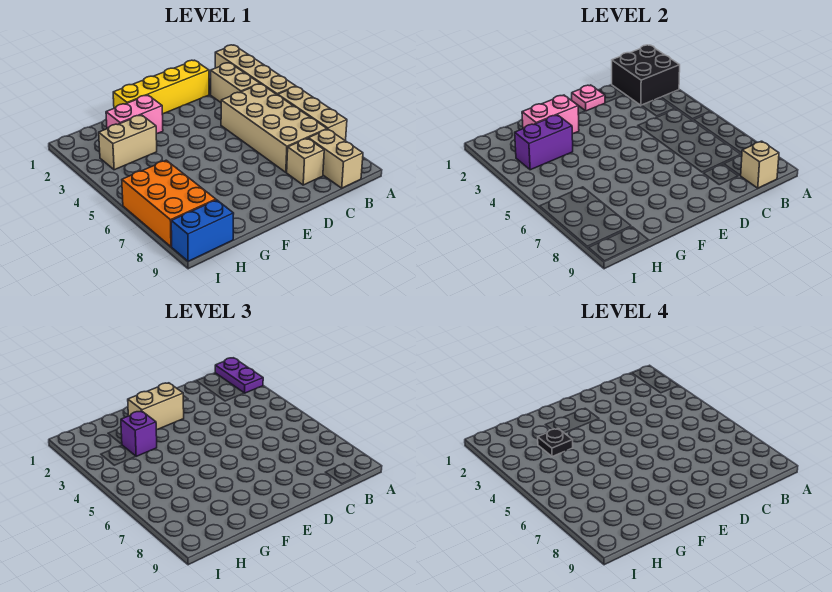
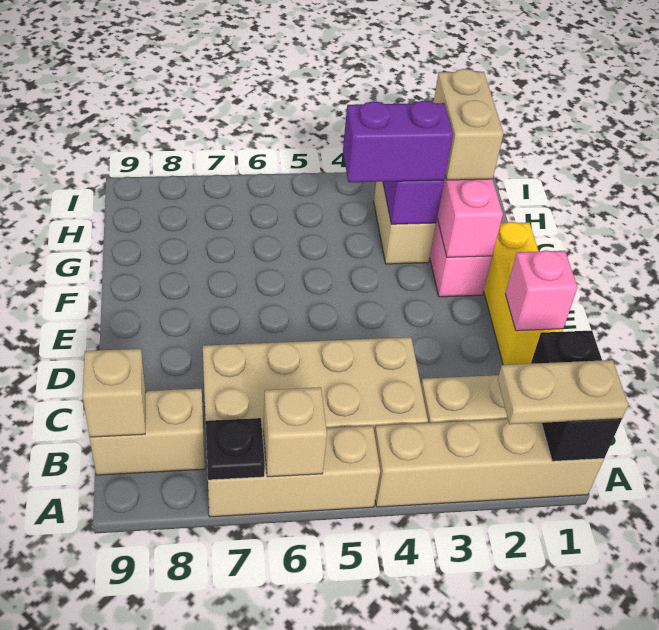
black 2x2 brick [612,45,680,105] -> black 1x2 brick [531,331,622,461]
purple 1x2 plate [215,358,263,393] -> tan 1x2 plate [498,360,628,424]
yellow 1x4 brick [113,60,209,114] -> yellow 1x3 brick [484,222,563,365]
tan 1x1 brick [287,138,324,185] -> tan 1x1 brick moved to [263,387,327,477]
pink 1x1 plate [572,85,605,111] -> pink 1x1 brick [505,250,577,331]
tan 1x2 brick [128,383,184,430] -> tan 1x2 brick moved to [434,69,504,180]
purple 1x1 brick [121,411,157,456] -> purple 1x2 brick [343,101,453,182]
black 1x1 plate [538,429,573,456] -> black 1x1 plate moved to [206,418,265,480]
orange 2x3 brick [122,160,216,247] -> none
blue 1x2 brick [171,200,234,261] -> none

